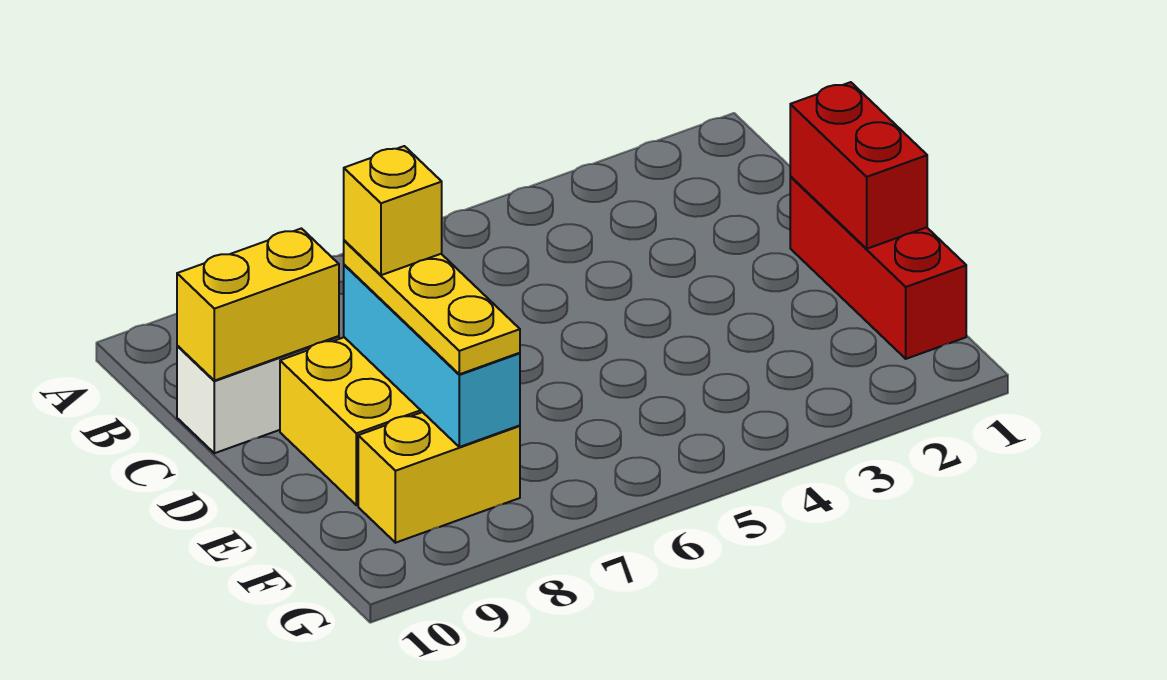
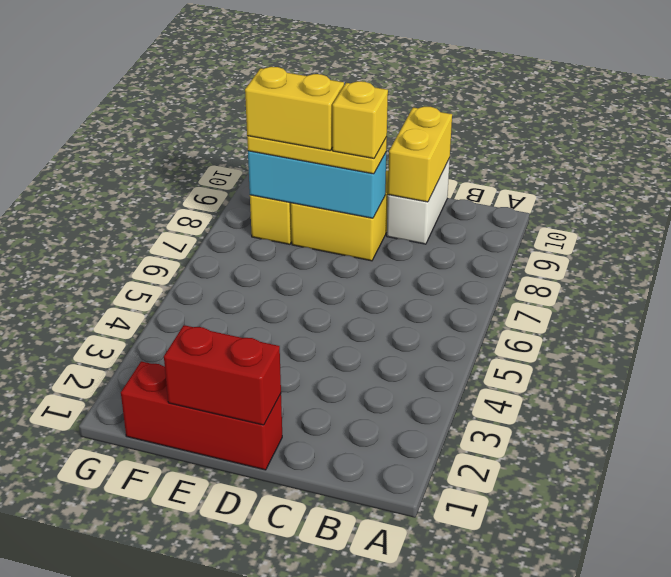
none -> yellow 1x2 brick [245,67,344,150]

